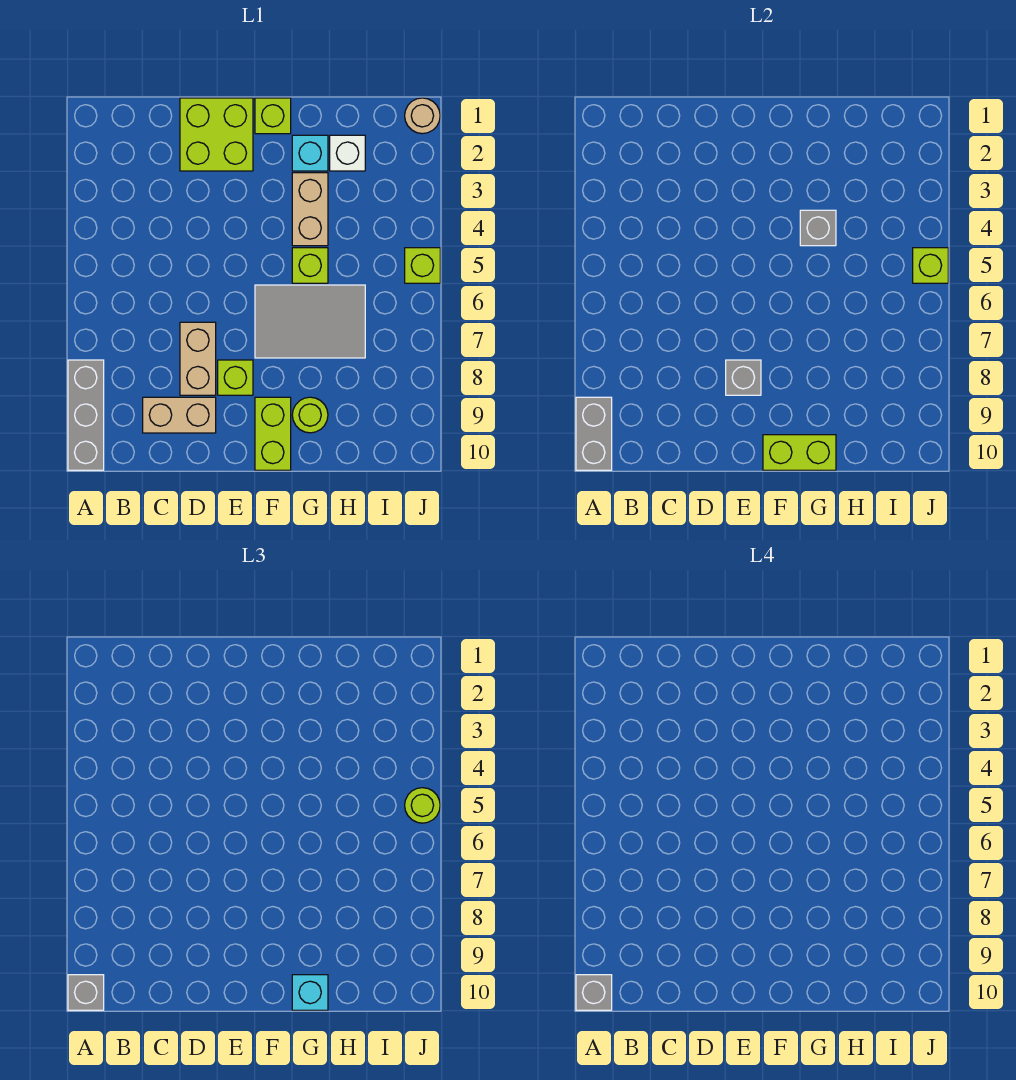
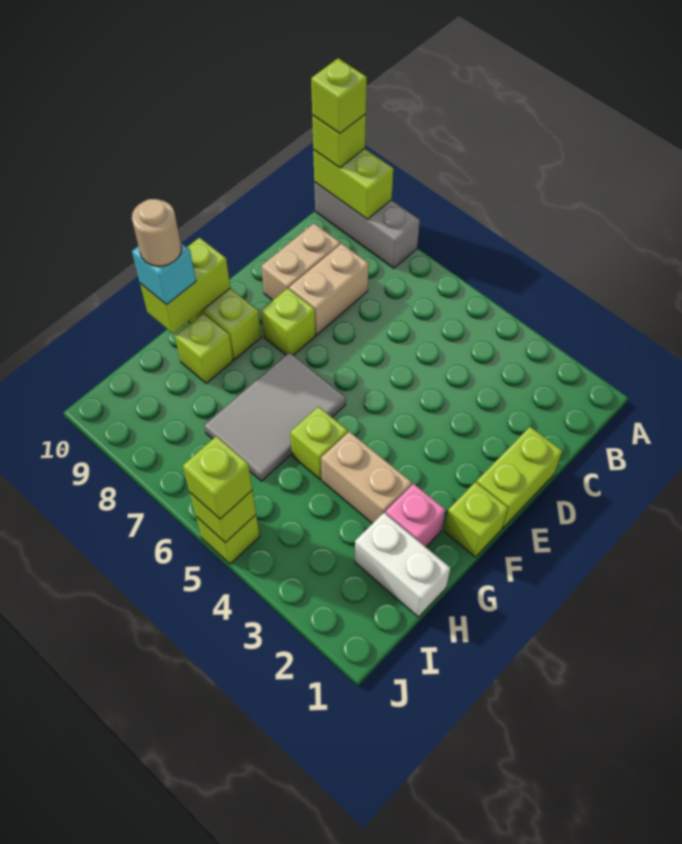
grey 1x2 brick [576,397,612,470] -> lime 1x2 brick [313,149,393,219]
grey 1x1 brick [68,975,104,1010] -> lime 1x1 brick [312,114,366,168]
grey 1x1 brick [576,975,612,1010] -> lime 1x1 brick [311,58,367,134]
lime 2x2 brick [180,98,253,171] -> lime 1x2 brick [477,427,562,528]
tan 1x2 brick [180,322,216,395] -> tan 1x2 brick turned to [289,243,369,335]
grey 1x1 brick [726,360,761,395] -> none
cyan 1x1 brick [292,135,328,171] -> pink 1x1 brick [385,484,445,547]
grey 1x1 brick [800,210,836,246] -> none
lime 1x1 round brick [292,397,328,433] -> lime 1x1 brick [175,313,233,383]
white 1x1 brick [330,135,365,171] -> white 1x2 brick [355,513,450,617]
tan 1x1 round brick [405,98,440,134] -> tan 1x1 round brick moved to [132,199,181,266]
lime 1x1 round brick [405,788,440,823] -> lime 1x1 brick [183,436,252,519]

